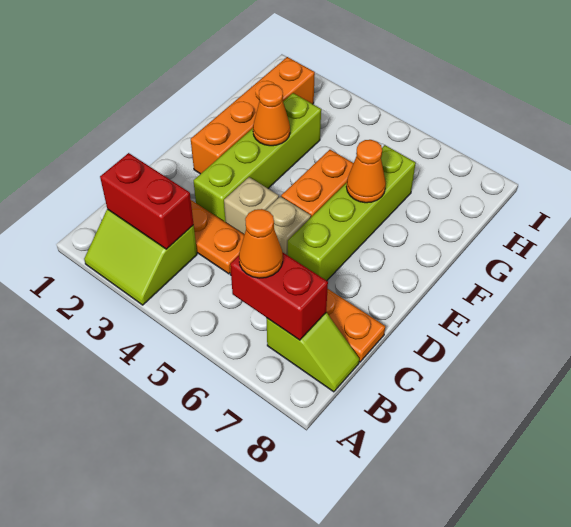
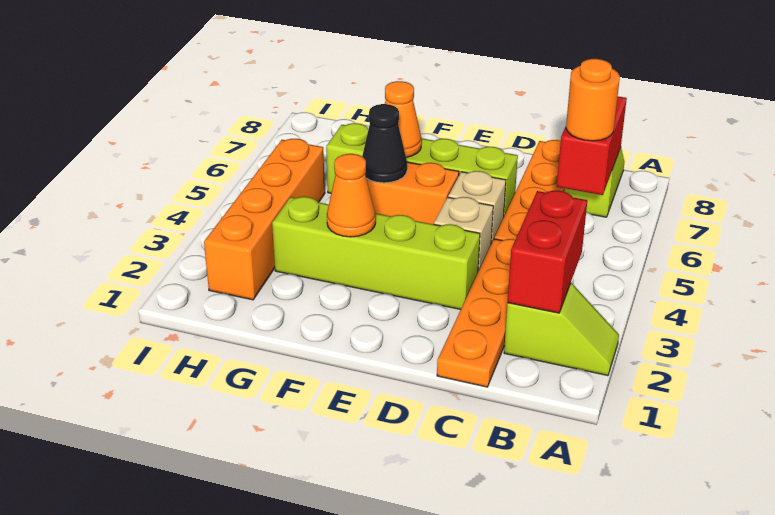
lime 2x2 slope [84,209,197,305] -> lime 1x2 slope [504,283,619,376]
orange 1x1 cone [239,209,283,278] -> orange 1x1 round brick [566,59,620,141]
orange 1x4 brick [191,57,315,174] -> orange 1x4 brick turned to [204,139,325,300]
none -> black 1x1 cone [362,104,407,183]

